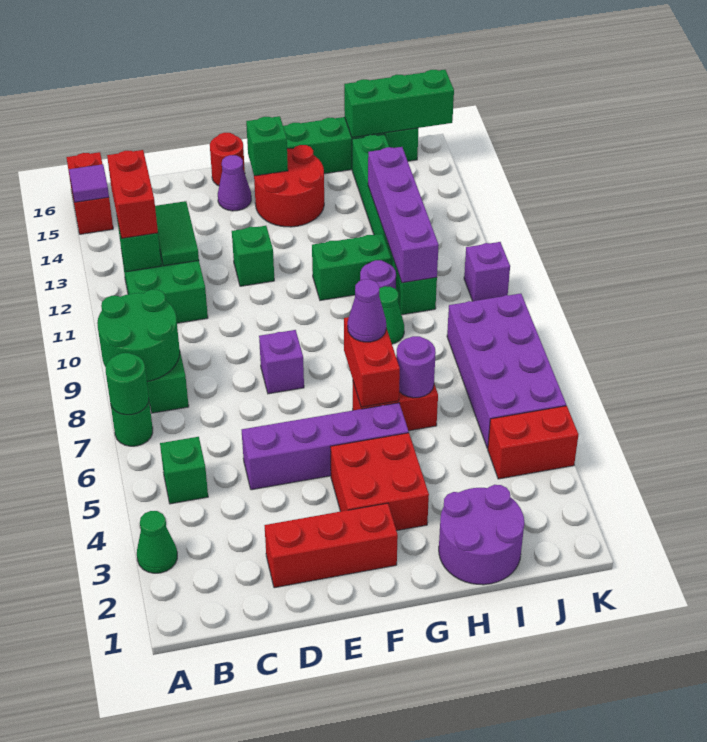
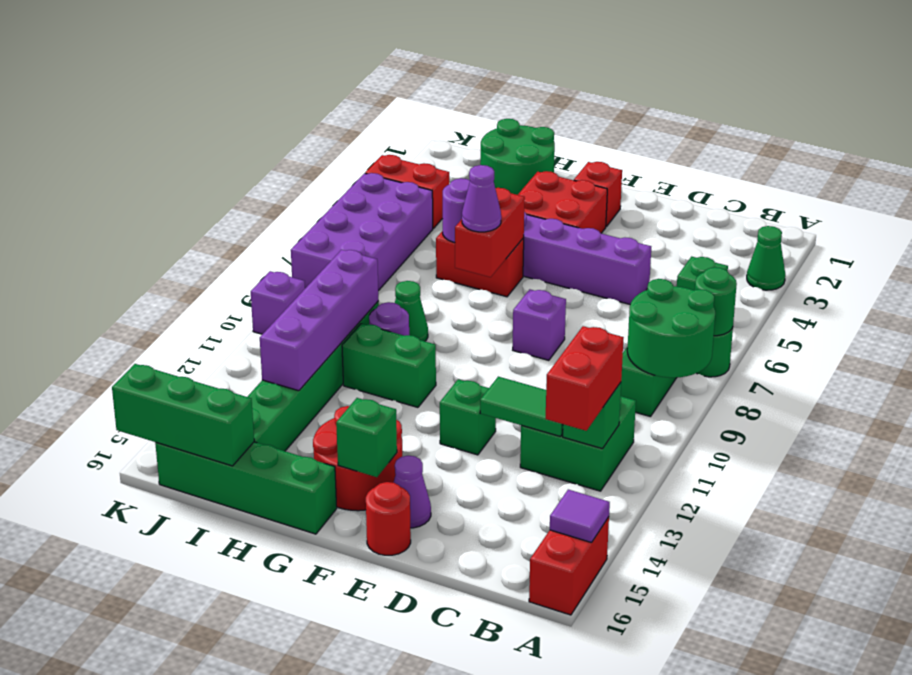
green 1x2 tile [155,201,199,266] -> green 1x2 tile turned to [480,377,563,437]
red 1x3 brick [264,503,398,588] -> red 1x1 brick [574,162,622,226]
purple 2x2 round brick [439,485,524,585] -> green 2x2 round brick [480,119,555,195]

